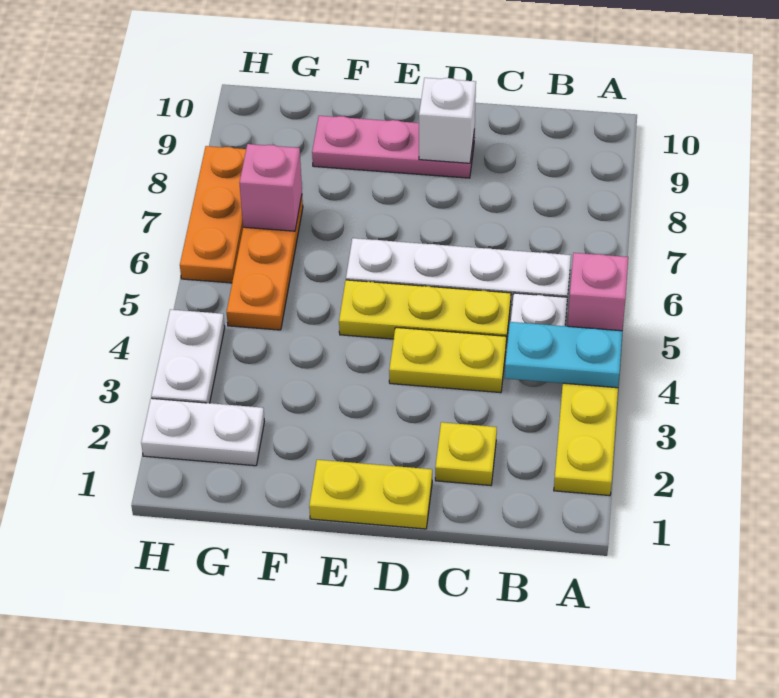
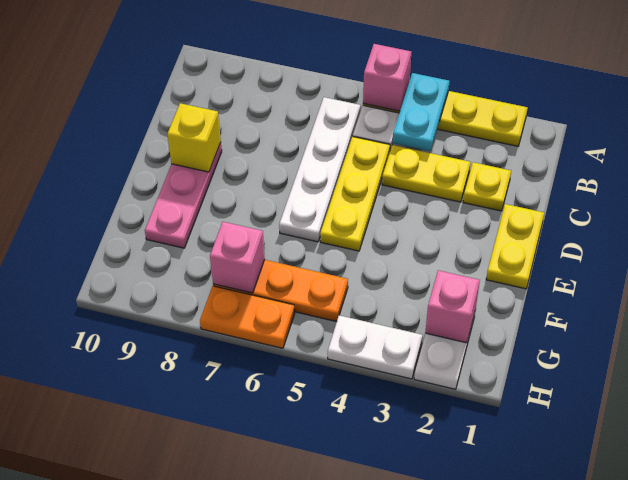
yellow 1x2 plate [389,327,506,393] -> yellow 1x2 plate turned to [382,145,471,202]
white 1x1 brick [419,78,476,163] -> yellow 1x1 brick [167,103,221,172]
none -> pink 1x1 brick [425,270,480,343]
orange 1x3 plate [180,146,246,283] -> orange 1x2 plate [200,286,295,348]

